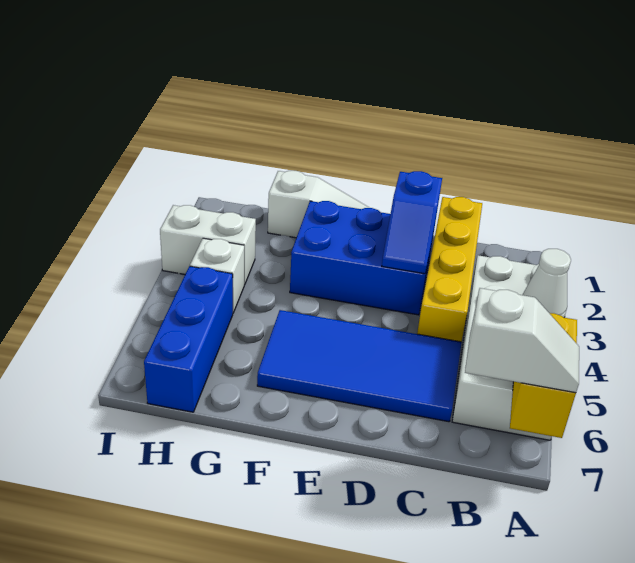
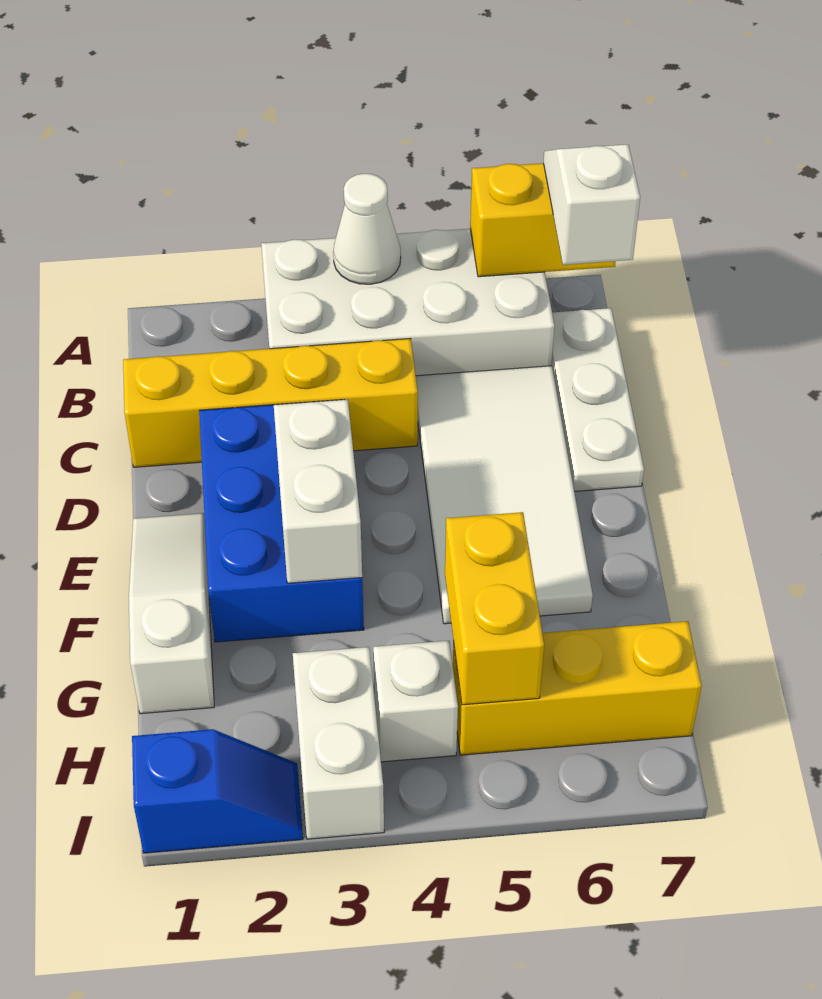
none -> white 1x3 plate [551,308,644,491]
blue 2x4 tile [257,310,462,422] -> white 2x4 tile [416,366,593,624]
blue 1x2 slope [382,171,442,274] -> blue 1x2 slope moved to [132,729,303,853]
none -> white 1x2 brick [274,399,362,583]
none -> yellow 1x2 brick [445,512,544,705]
blue 1x3 brick [144,266,233,412] -> yellow 1x3 brick [453,621,702,755]

